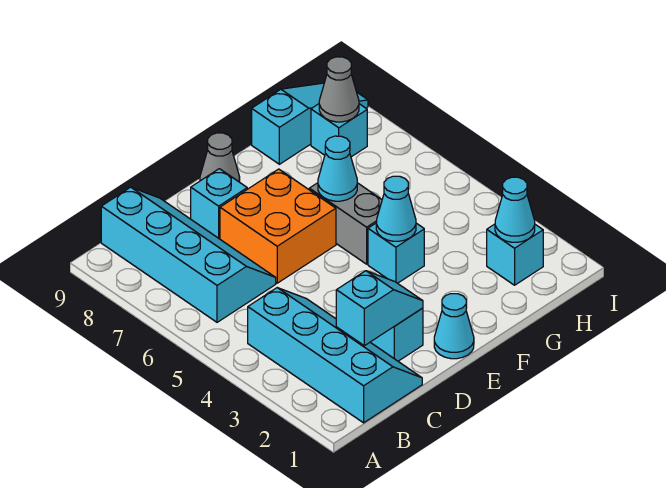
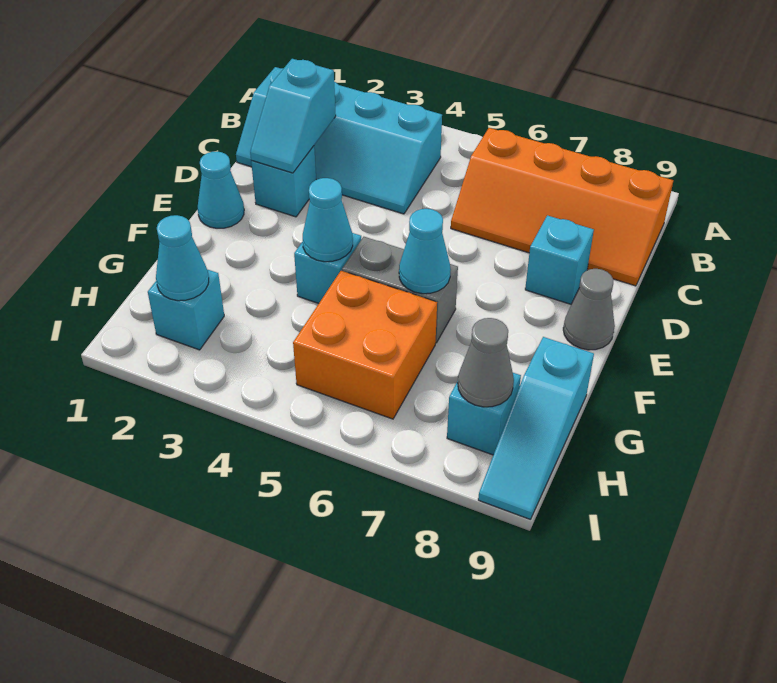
cyan 2x4 slope [101,187,276,322] -> orange 2x4 slope [451,128,673,286]
orange 2x2 brick [220,169,336,283] -> orange 2x2 brick moved to [293,271,437,419]

